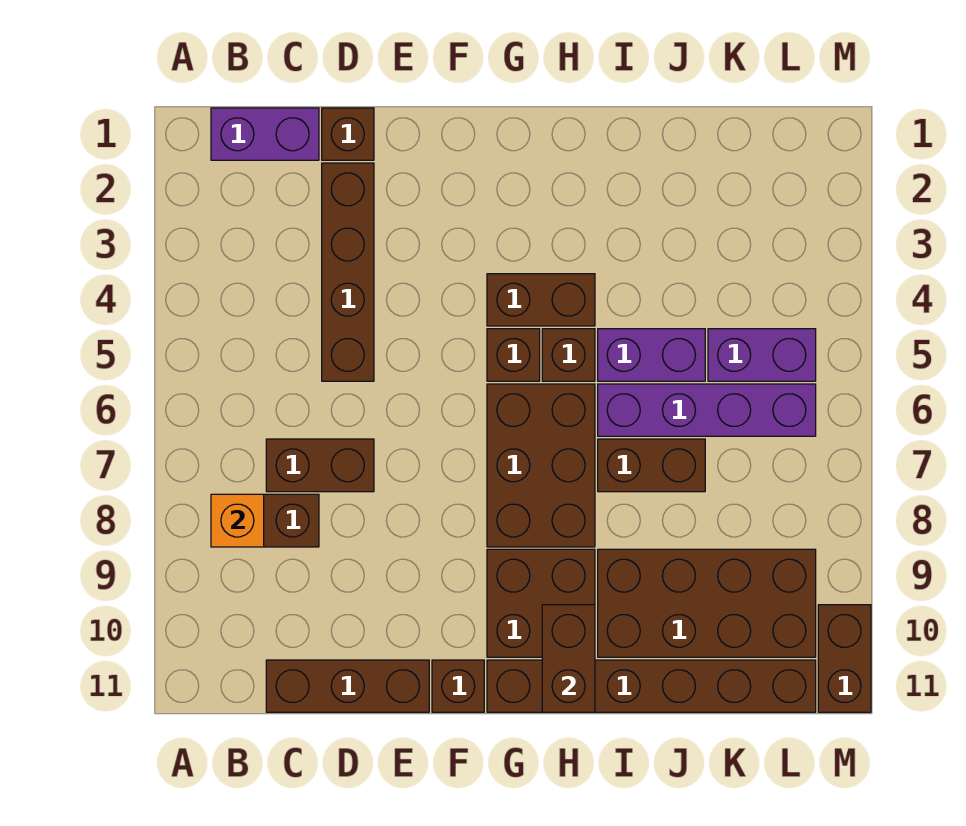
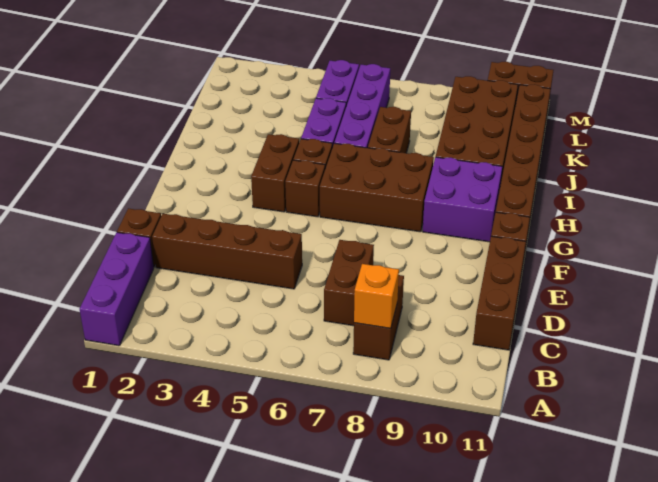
purple 1x2 brick [211,108,319,160] -> purple 1x3 brick [80,232,154,346]
brown 2x2 brick [487,549,595,657] -> purple 2x2 brick [422,157,502,242]
brown 1x2 brick [542,605,595,712] -> none

